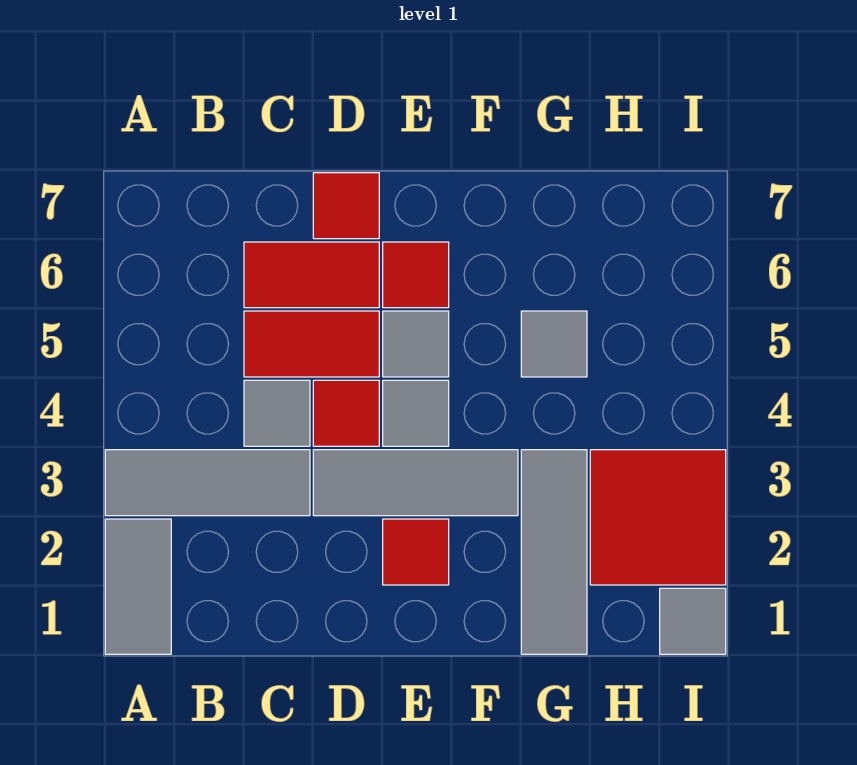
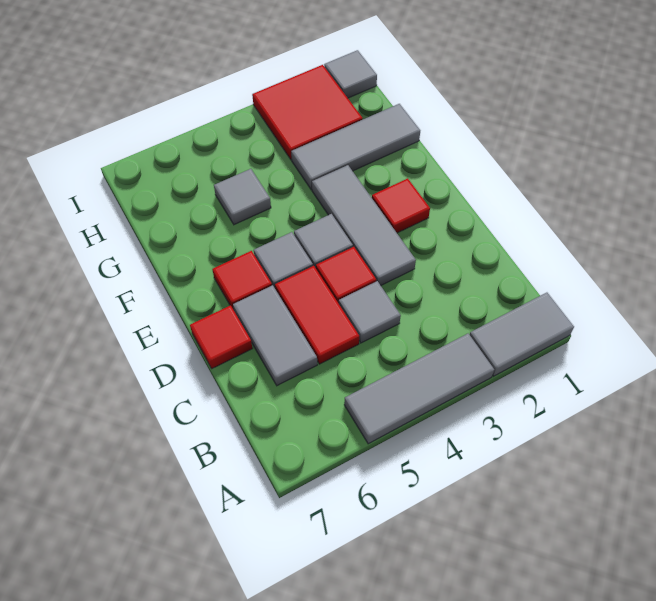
grey 1x3 tile [105,450,310,516] -> grey 1x3 tile turned to [344,333,494,444]
red 1x2 tile [244,242,379,308] -> grey 1x2 tile [233,285,317,386]

